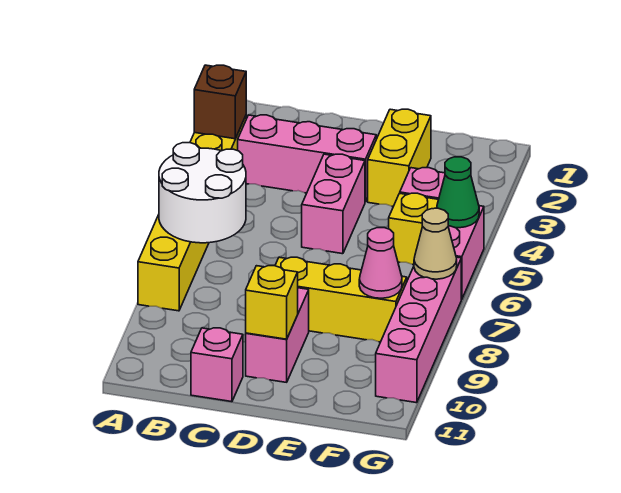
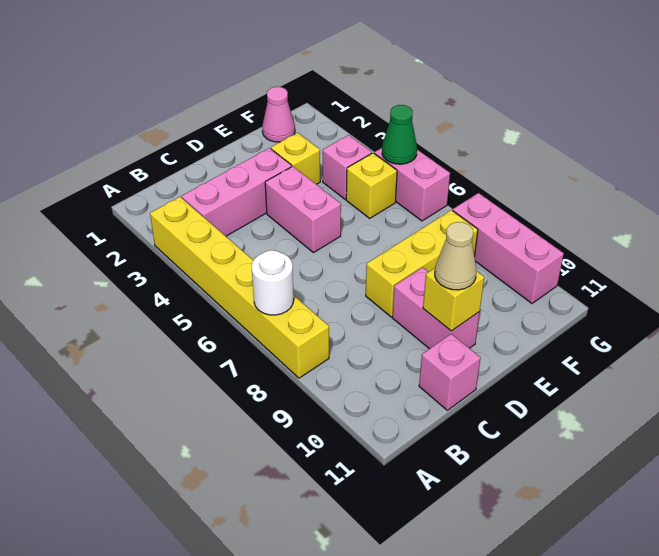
brown 1x1 brick [194,65,246,139] -> none
white 2x2 round brick [159,143,246,243] -> white 1x1 round brick [252,250,294,315]
yellow 1x2 brick [368,109,431,206] -> yellow 1x1 brick [271,133,320,184]
pink 1x1 cone [359,228,402,298] -> pink 1x1 cone moved to [262,87,295,142]
pink 1x4 brick [376,257,461,403] -> pink 1x3 brick [453,193,564,303]
tan 1x1 cone [414,208,457,279] -> tan 1x1 cone moved to [435,222,476,290]

